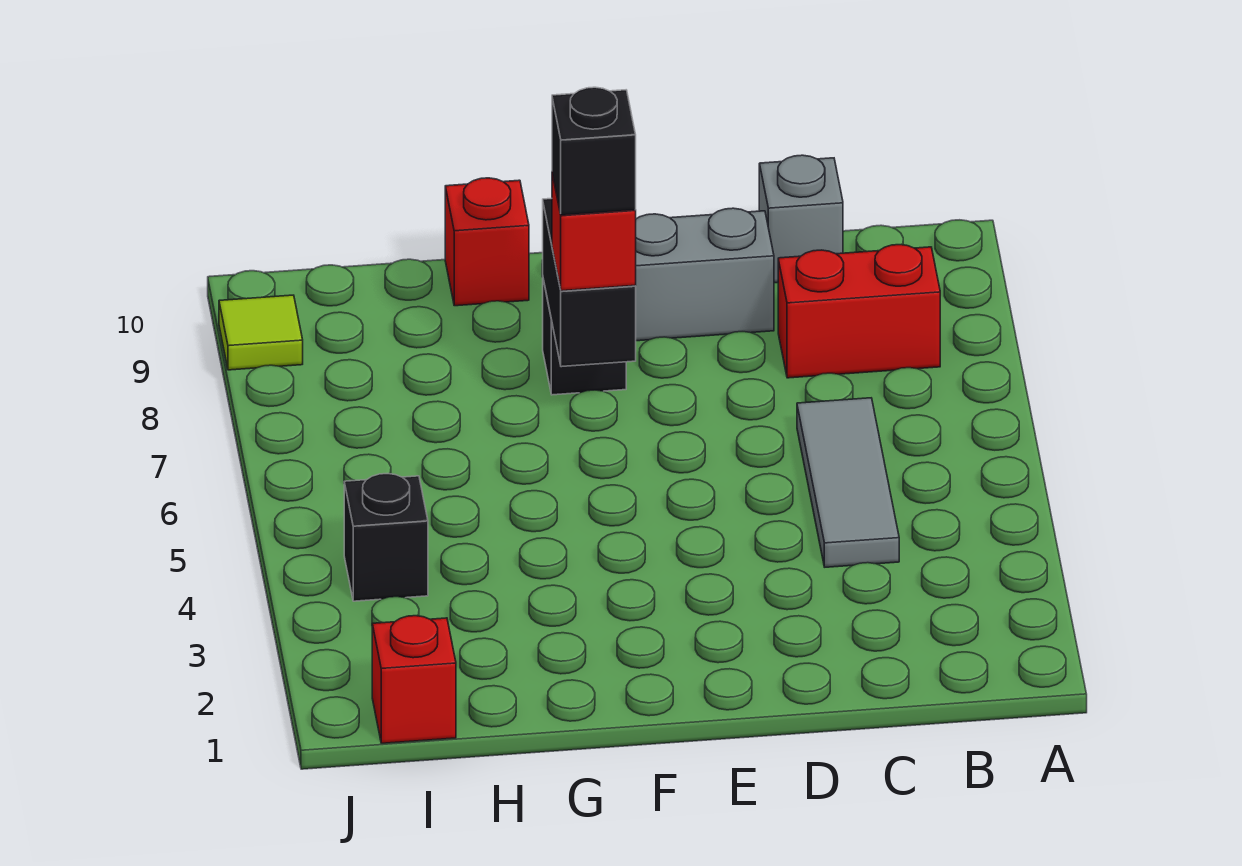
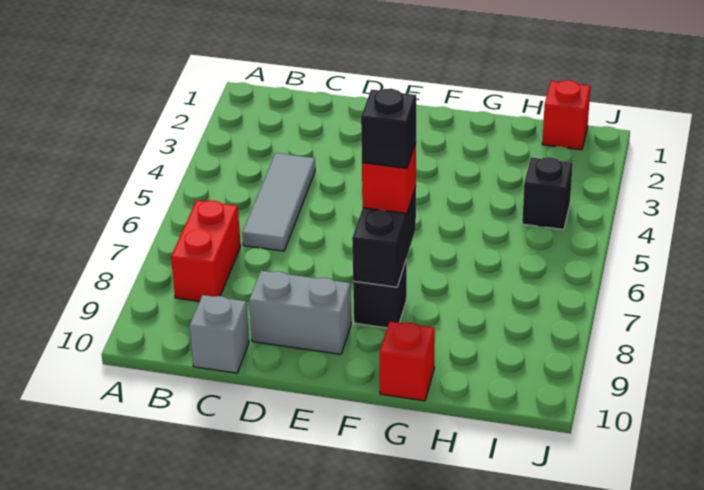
red 1x2 brick [778,245,940,378] -> red 1x2 brick turned to [171,200,241,301]
lime 1x1 tile [219,295,303,370] -> none

